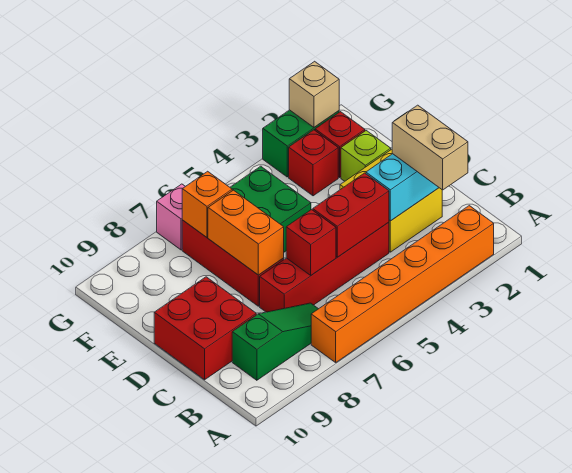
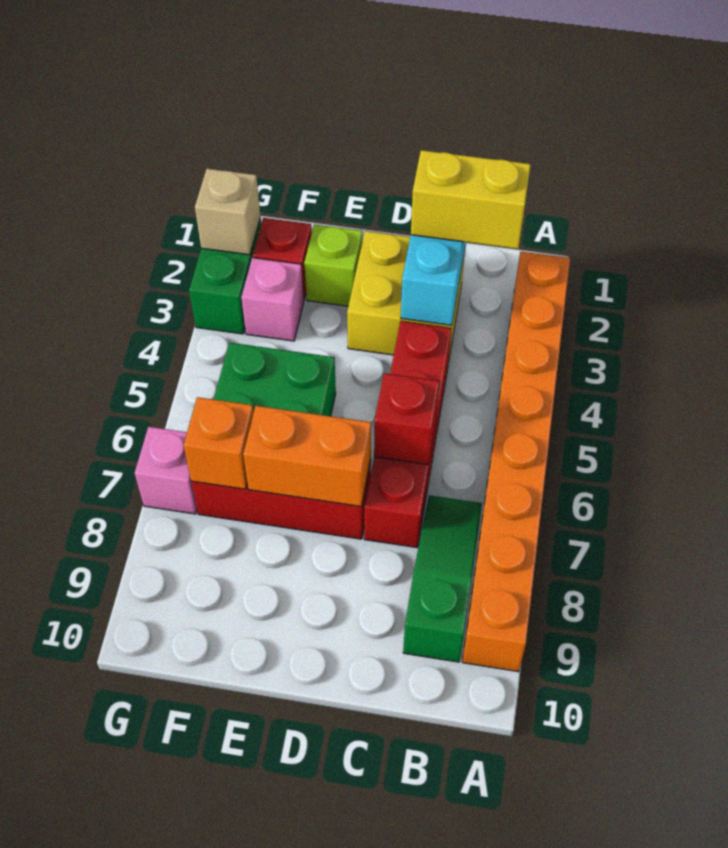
orange 1x6 brick [311,206,494,362] -> orange 1x8 brick [462,252,570,672]
tan 1x2 brick [392,105,468,190] -> yellow 1x2 brick [411,150,531,249]
red 1x2 brick [313,173,389,257] -> none
red 2x2 brick [154,277,256,380] -> none
red 1x1 brick [289,130,338,196] -> pink 1x1 brick [241,258,304,341]

